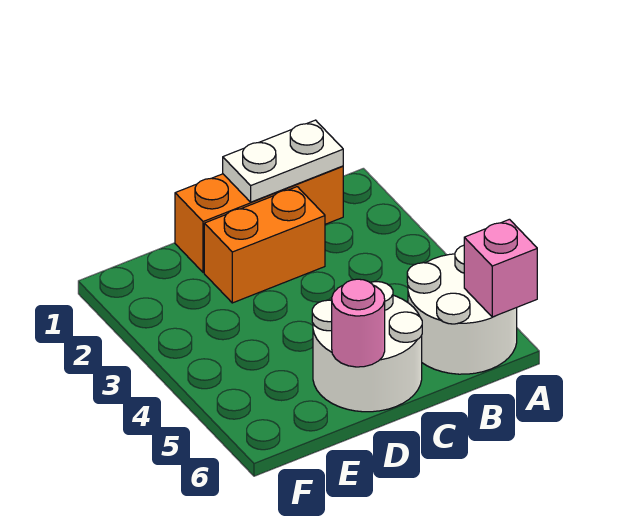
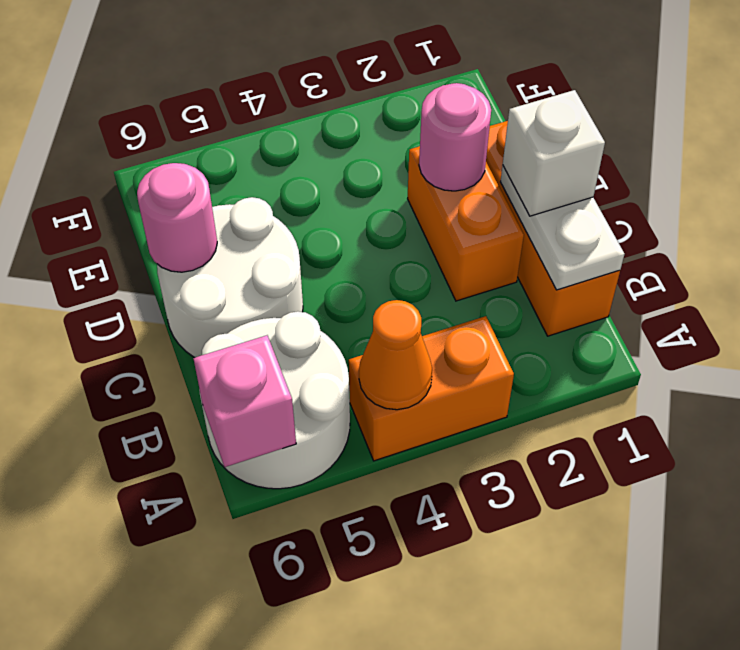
none -> orange 1x2 brick [349,316,514,461]
none -> orange 1x1 cone [359,300,432,410]
none -> white 1x1 brick [503,90,605,216]
none -> pink 1x1 round brick [419,83,491,191]

